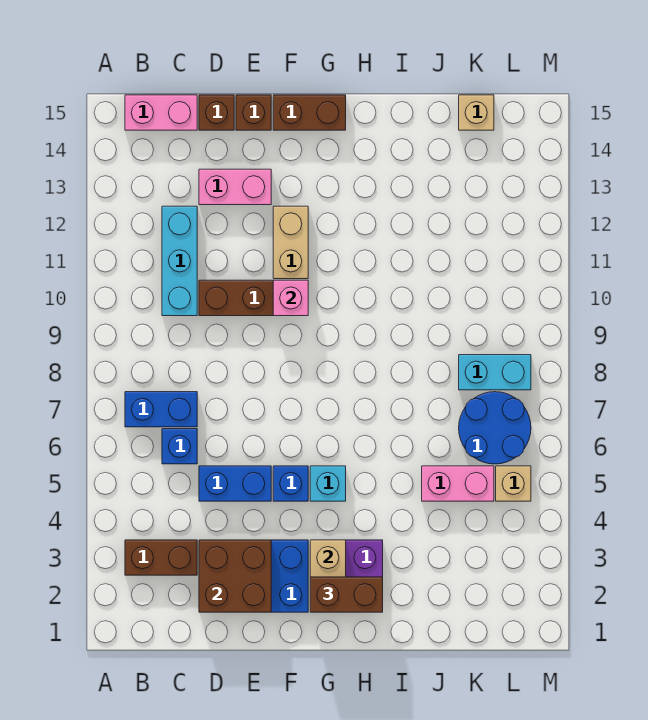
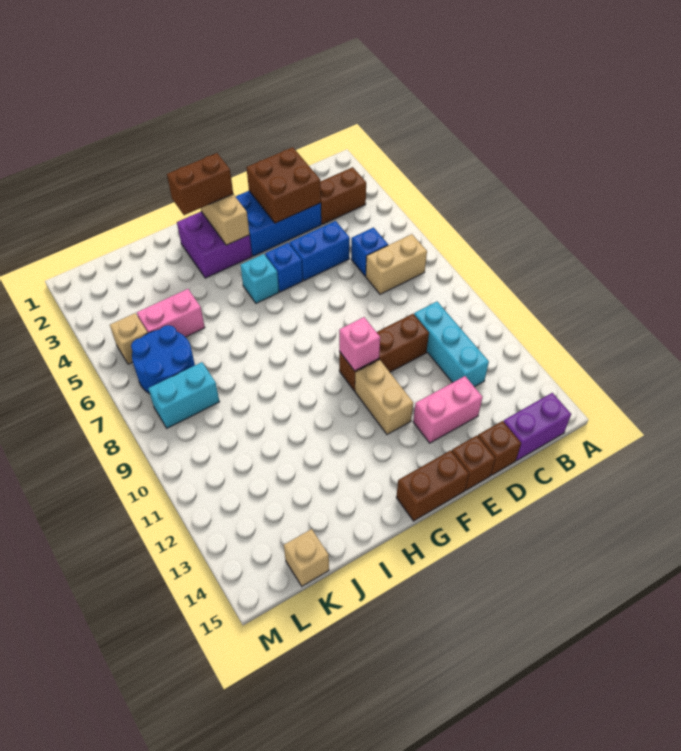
blue 1x2 brick [125,392,197,427] -> tan 1x2 brick [366,234,427,294]
pink 1x2 brick [125,95,197,130] -> purple 1x2 brick [503,393,571,460]

